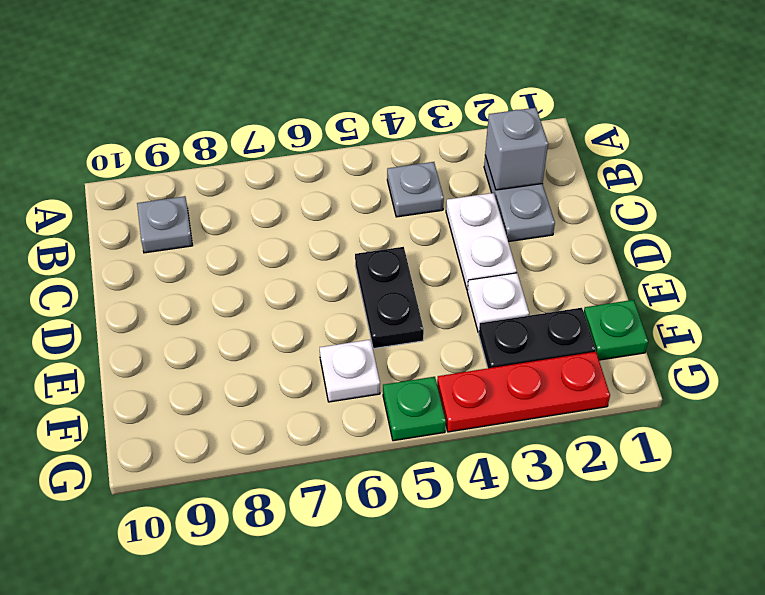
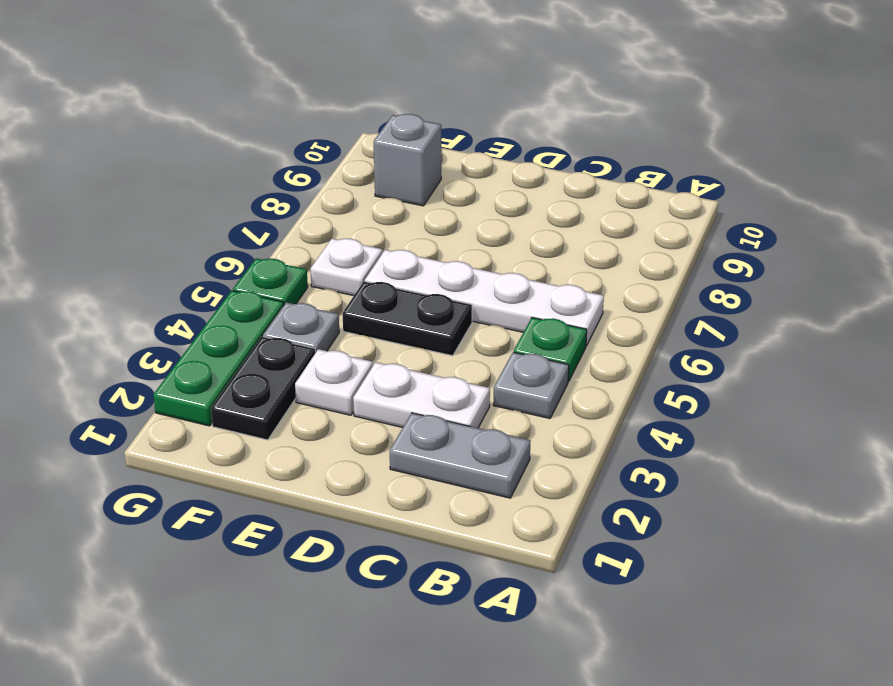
grey 1x1 brick [485,108,548,190] -> grey 1x1 brick moved to [374,114,441,206]
none -> white 1x4 plate [365,250,604,346]
grey 1x1 plate [137,196,193,253] -> grey 1x1 plate moved to [263,302,339,352]
green 1x1 plate [584,300,648,360] -> green 1x1 plate moved to [514,318,587,381]
red 1x3 plate [437,352,610,432] -> green 1x3 plate [153,291,284,426]

